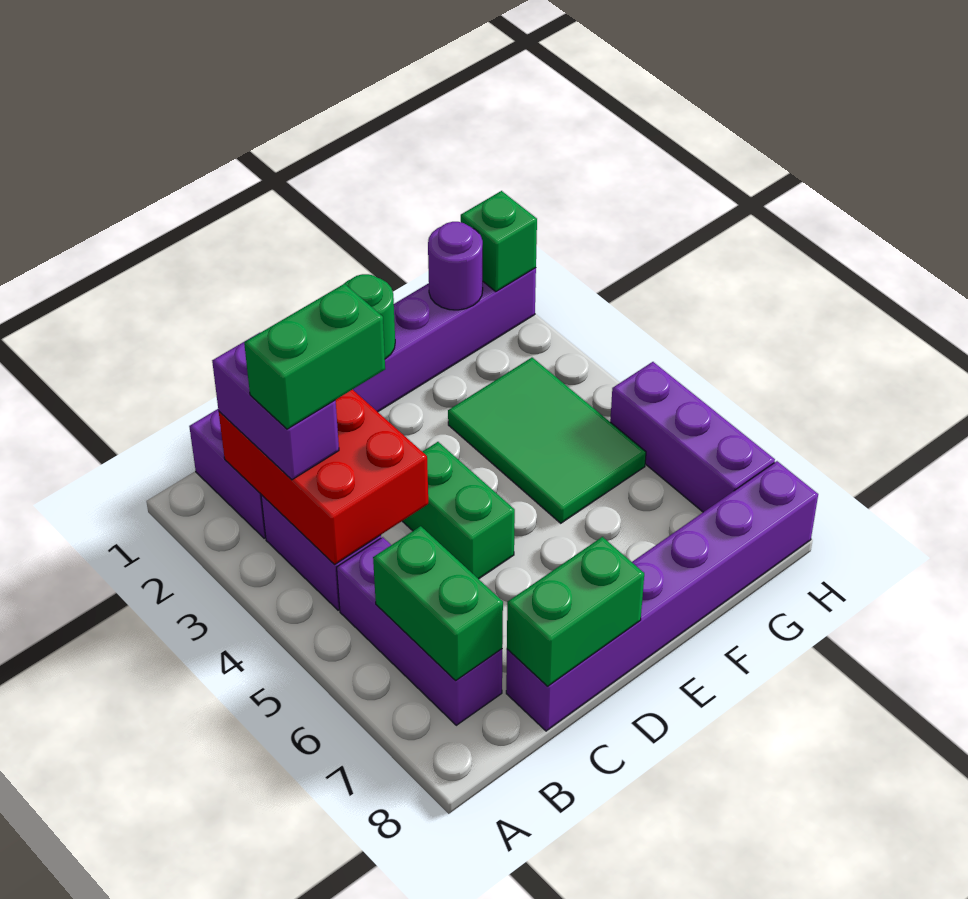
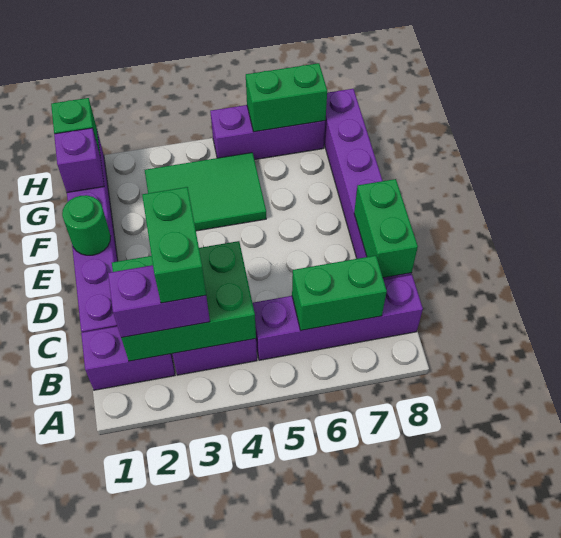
red 2x3 brick [219,389,428,564] -> green 2x3 brick [112,241,256,361]
purple 1x3 brick [337,537,502,725] -> purple 1x4 brick [253,275,423,360]
green 1x2 brick [402,442,515,579] -> green 1x2 brick moved to [246,63,327,132]
purple 1x1 round brick [428,222,483,310] -> purple 1x1 brick [54,128,104,192]

